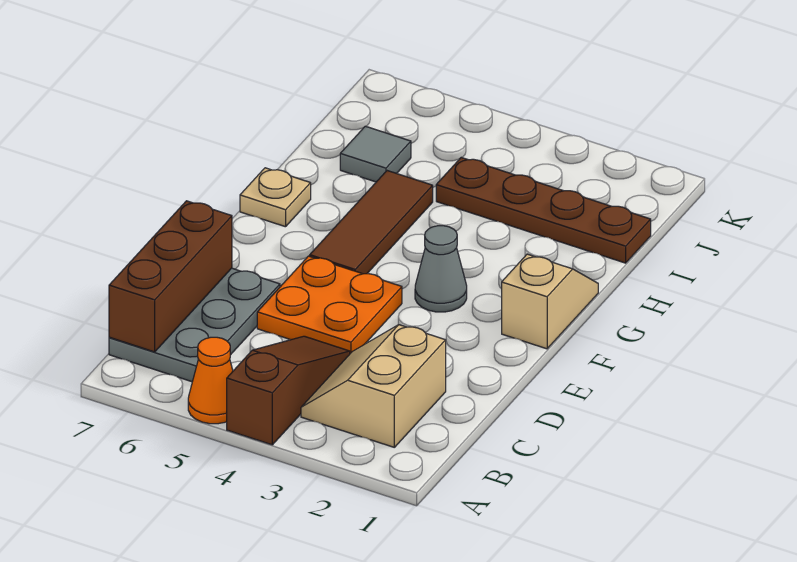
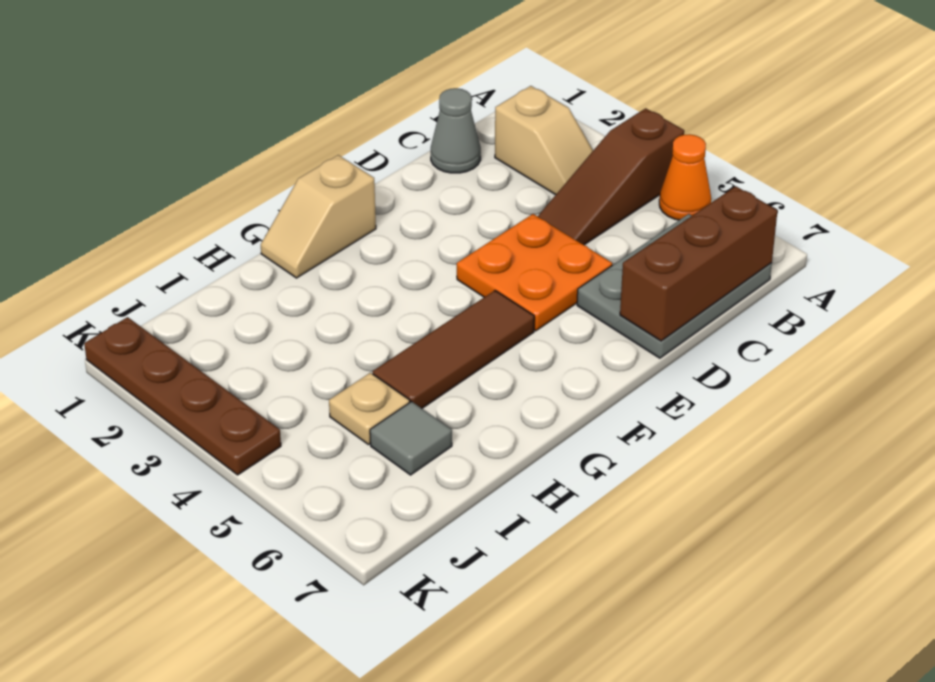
tan 2x2 slope [301,325,446,447] -> tan 1x2 slope [495,86,593,195]
grey 1x1 cone [415,226,467,312] -> grey 1x1 cone moved to [431,88,481,173]
tan 1x1 plate [240,168,311,227] -> tan 1x1 plate moved to [329,373,410,445]
brown 1x4 plate [436,158,651,263] -> brown 1x4 plate moved to [84,317,281,475]

